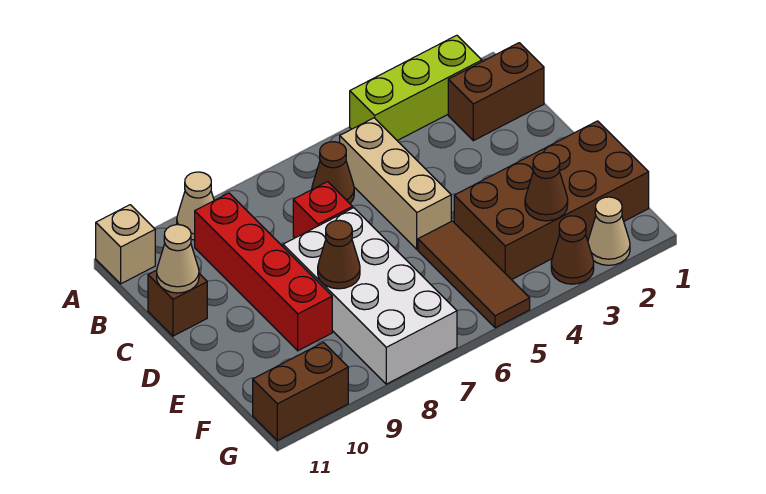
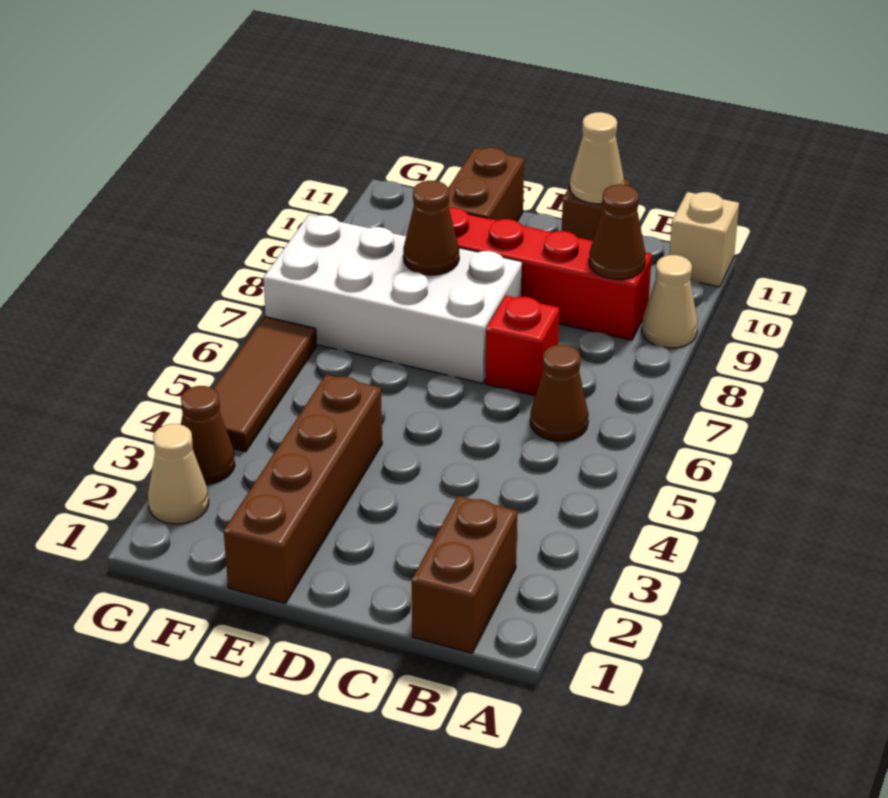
lime 1x3 brick [350,35,482,141] -> none
tan 1x3 brick [340,118,451,249] -> none
brown 2x4 brick [454,121,649,280] -> brown 1x4 brick [224,375,382,603]
brown 1x3 tile [418,221,530,328] -> brown 1x3 tile turned to [213,317,317,452]
brown 1x1 cone [525,153,568,221] -> brown 1x1 cone moved to [589,185,646,279]
brown 1x2 brick [253,342,348,441] -> brown 1x2 brick moved to [448,148,524,221]

